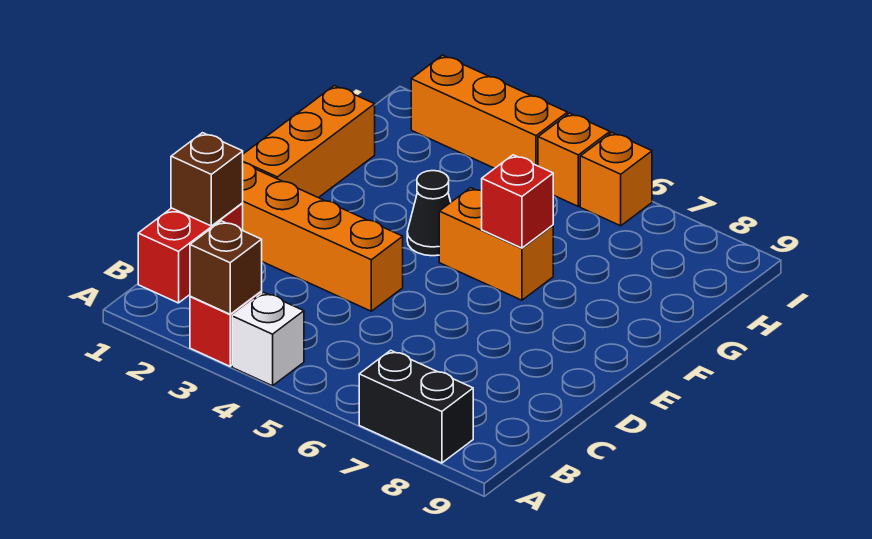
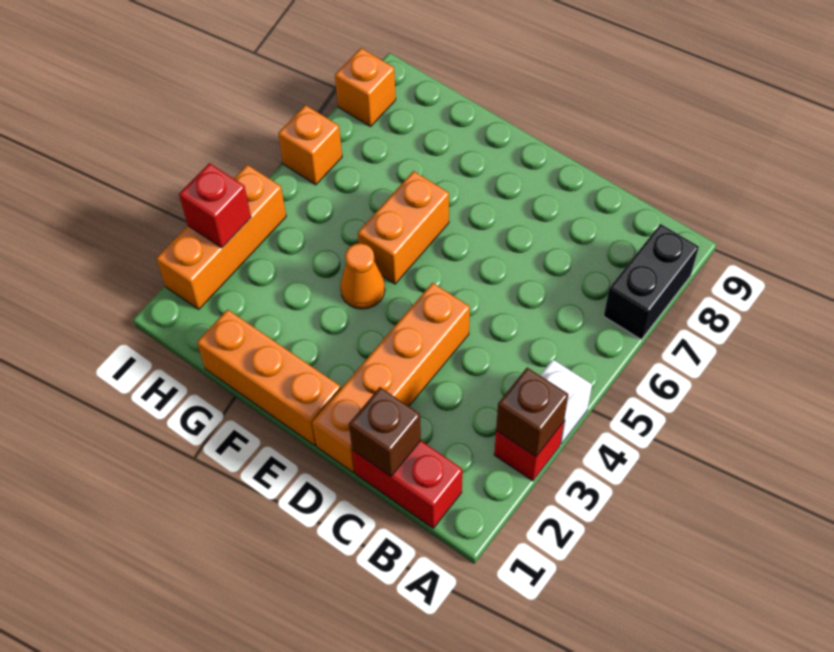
black 1x1 cone [407,171,451,256] -> orange 1x1 cone [340,243,385,309]
red 1x1 brick [482,155,553,248] -> red 1x1 brick moved to [179,163,251,248]
orange 1x1 brick [538,113,610,206] -> orange 1x1 brick moved to [335,48,396,127]

